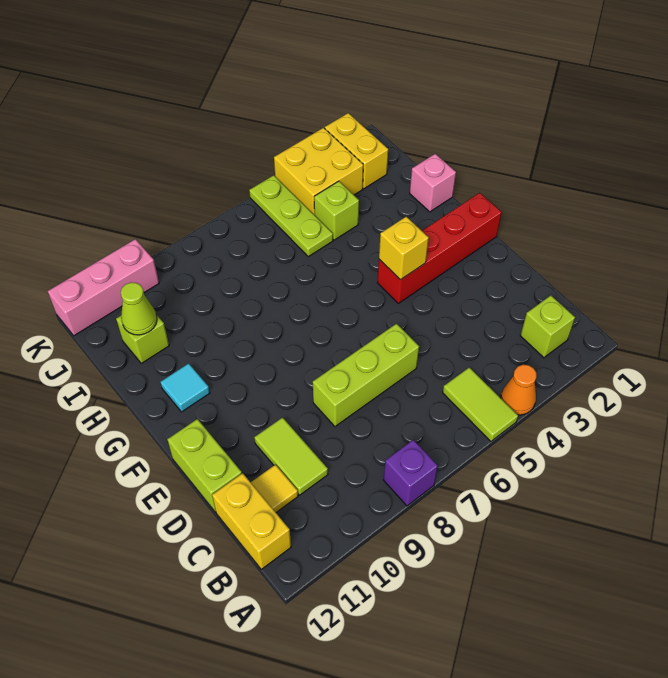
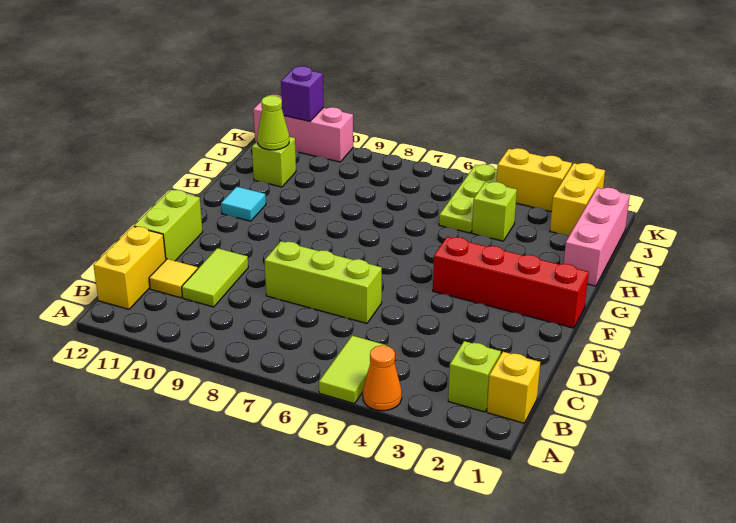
purple 1x1 brick [384,440,438,506] -> purple 1x1 brick moved to [281,66,324,121]
yellow 1x1 brick [379,217,429,280] -> yellow 1x1 brick moved to [487,352,540,423]
pink 1x1 brick [410,154,456,212] -> pink 1x3 brick [564,188,630,286]
yellow 2x2 brick [274,128,363,215] -> yellow 1x2 brick [497,148,572,212]

